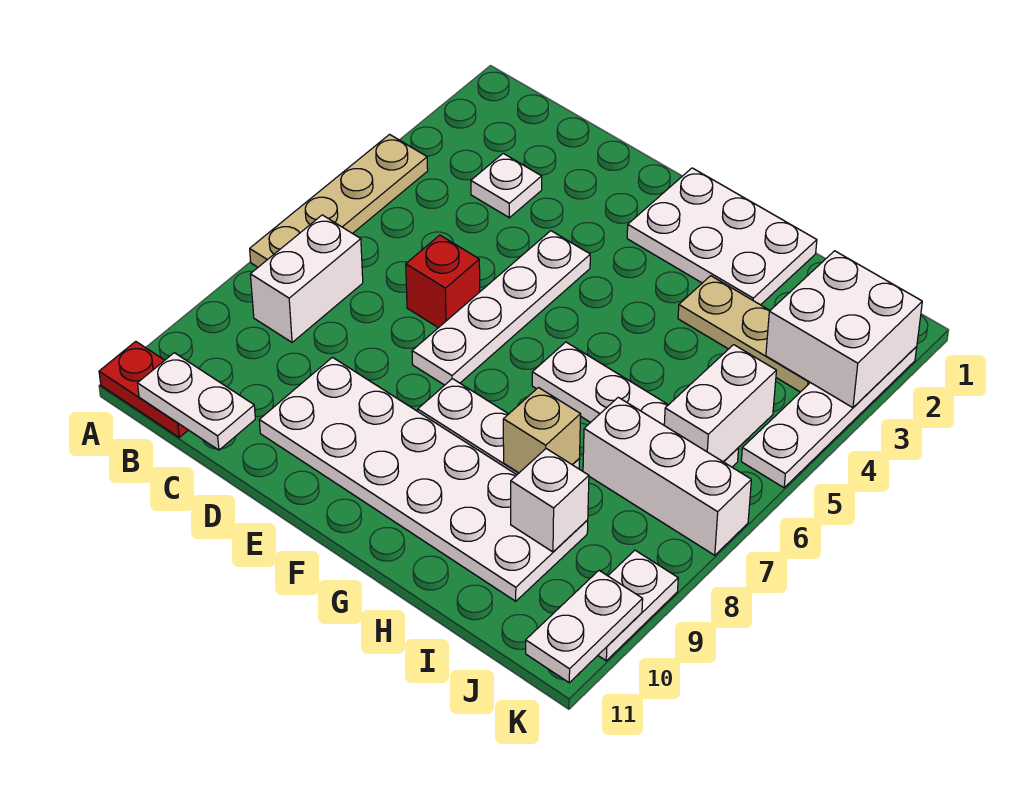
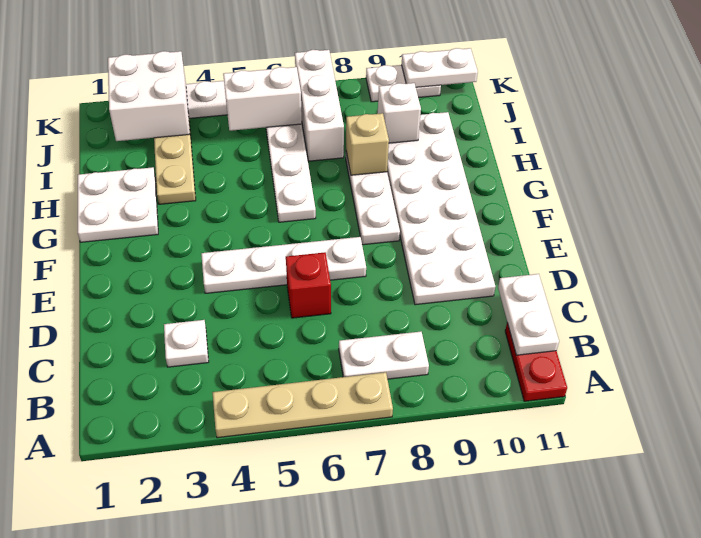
white 1x2 brick [250,215,363,342] -> white 1x2 plate [339,332,429,379]
white 2x3 plate [627,168,817,305] -> white 2x2 plate [78,167,158,242]

